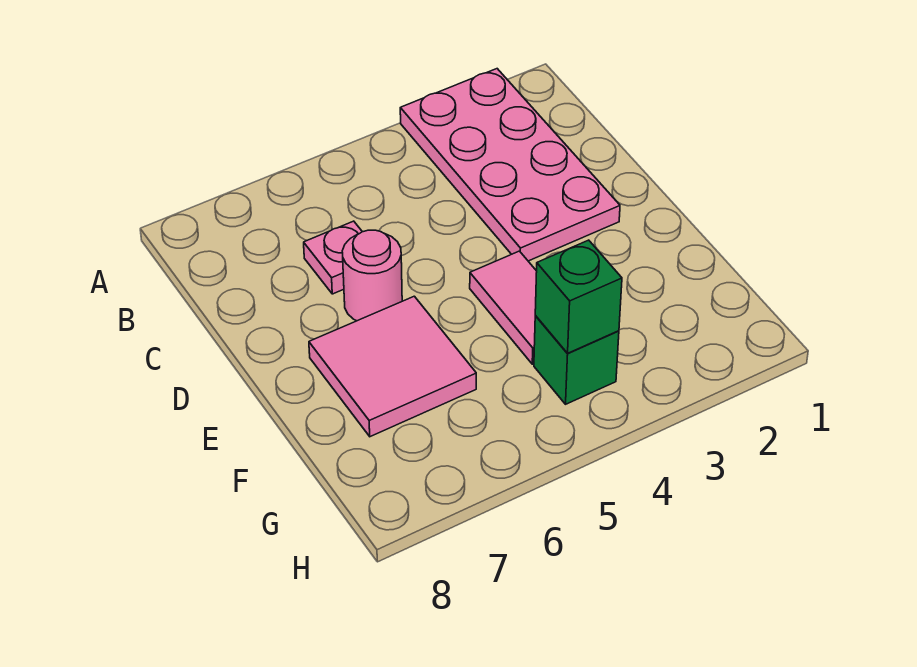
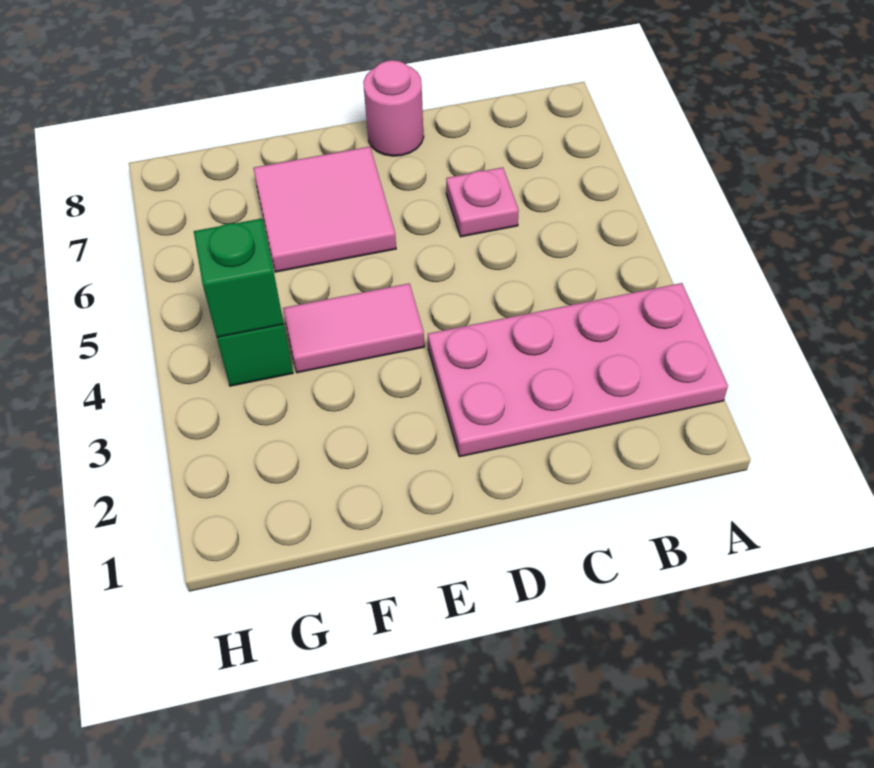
pink 1x1 round brick [342,230,402,321] -> pink 1x1 round brick moved to [363,60,424,156]

